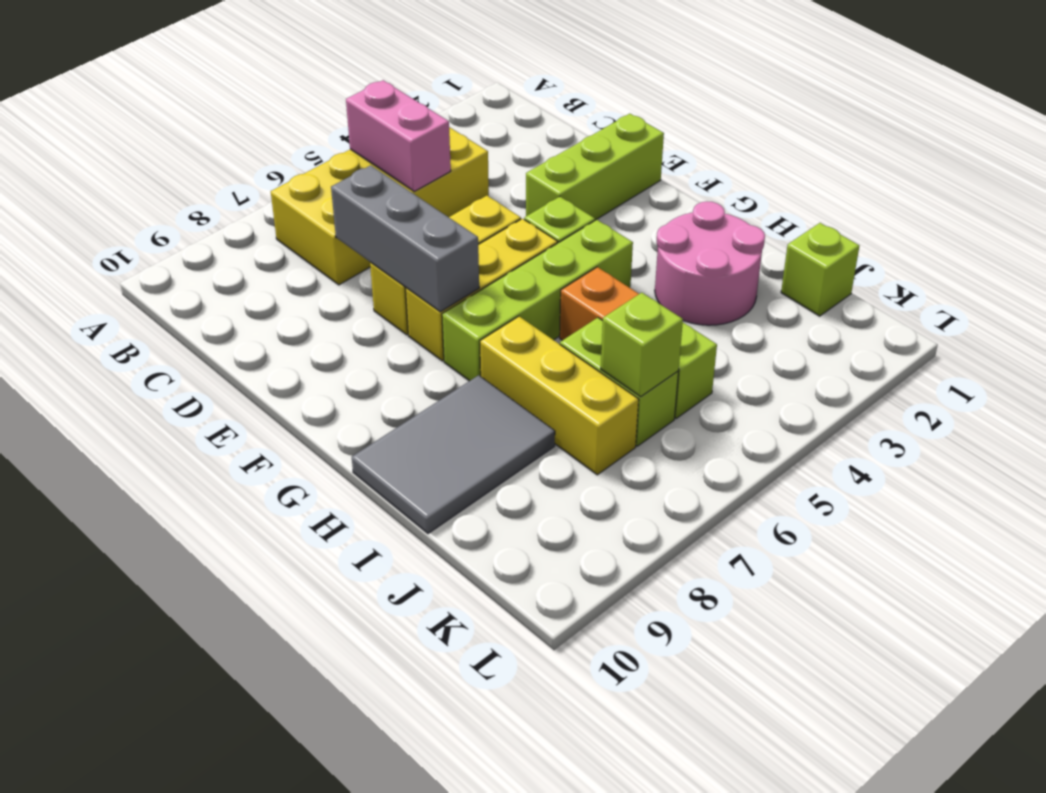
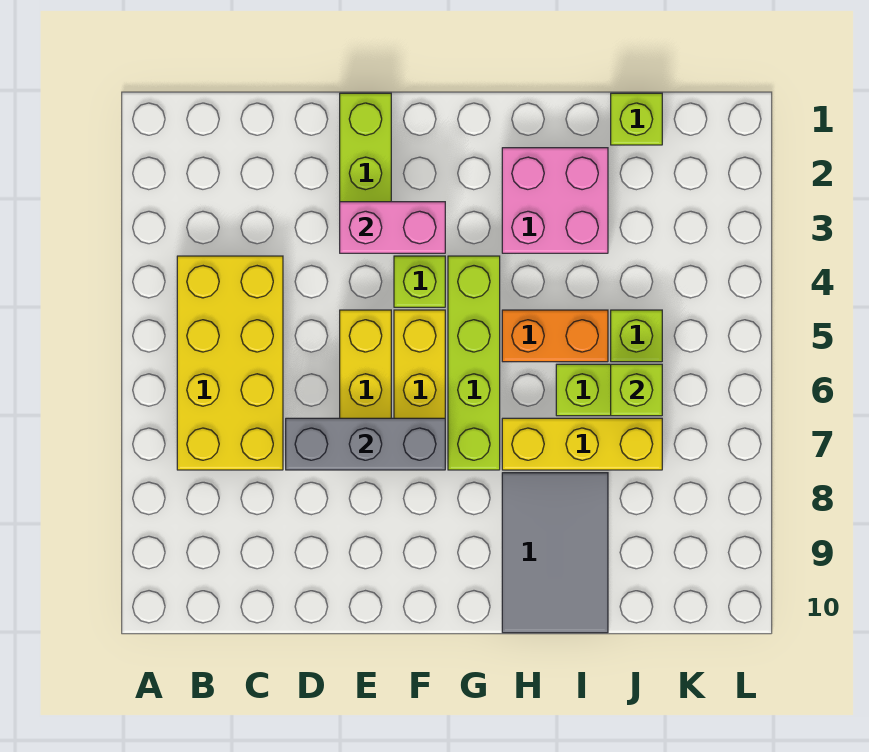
pink 1x2 brick [346,80,451,191] -> pink 1x2 brick moved to [340,202,445,253]
pink 2x2 round brick [655,202,765,325] -> pink 2x2 brick [502,148,608,253]

